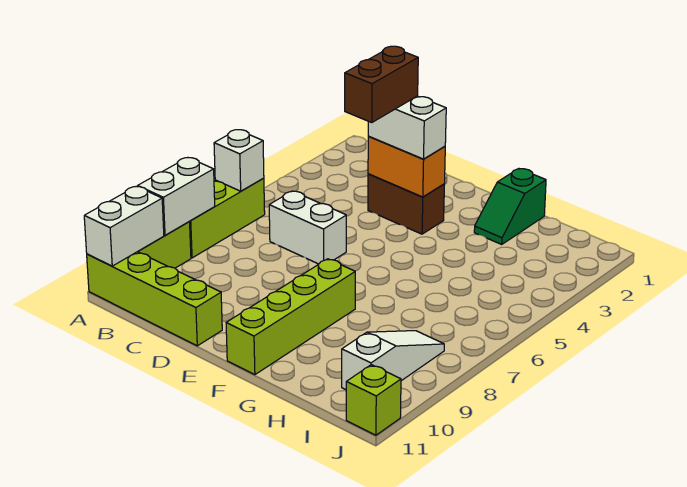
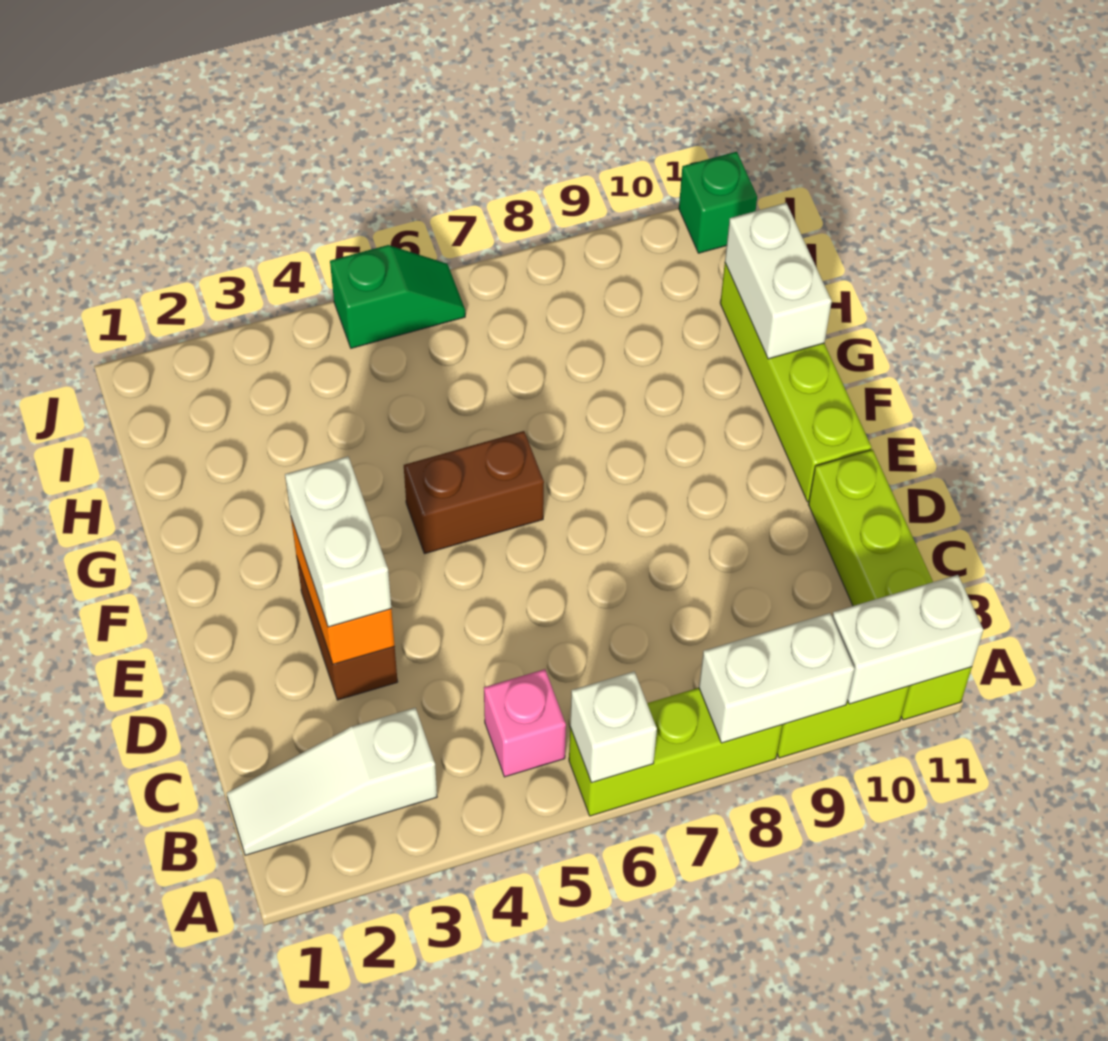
none -> pink 1x1 brick [484,669,566,777]
white 1x2 brick [269,191,346,264] -> white 1x2 brick moved to [725,203,832,359]
brown 1x2 brick [345,46,418,123] -> brown 1x2 brick moved to [404,431,544,554]
lime 1x4 brick [226,259,355,375] -> lime 1x4 brick turned to [720,263,871,502]
green 1x2 slope [474,168,546,244] -> green 1x2 slope moved to [330,245,465,348]
white 1x3 slope [342,331,444,390] -> white 1x3 slope moved to [227,708,437,855]
lime 1x1 brick [346,365,401,435] -> green 1x1 brick [679,152,757,253]

